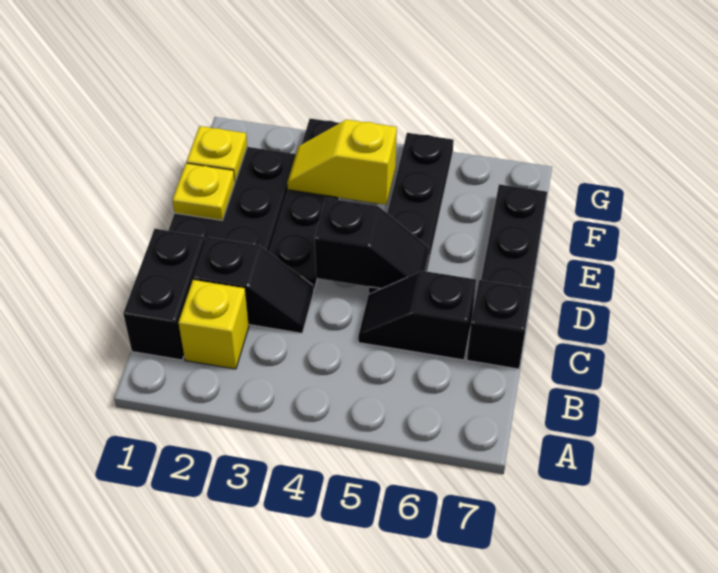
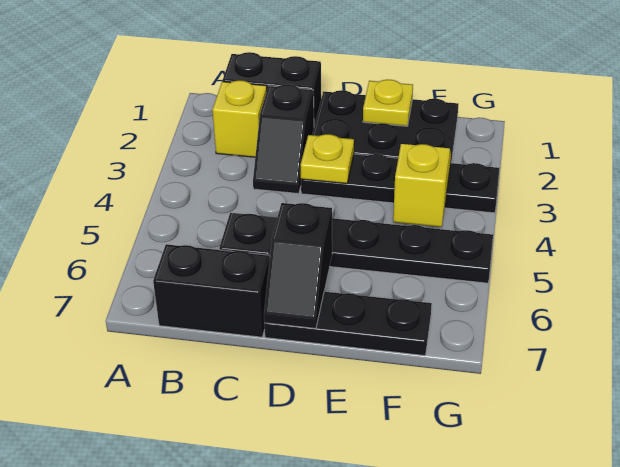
black 1x1 brick [467,280,532,369] -> black 1x2 brick [153,244,270,337]
black 1x2 slope [315,198,429,289] -> black 1x2 slope moved to [264,203,332,329]
yellow 1x1 plate [187,126,247,181] -> yellow 1x1 plate moved to [301,134,354,184]

